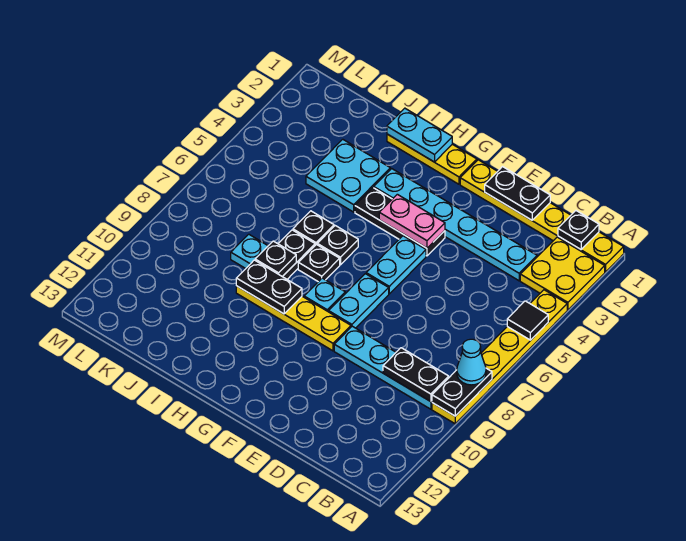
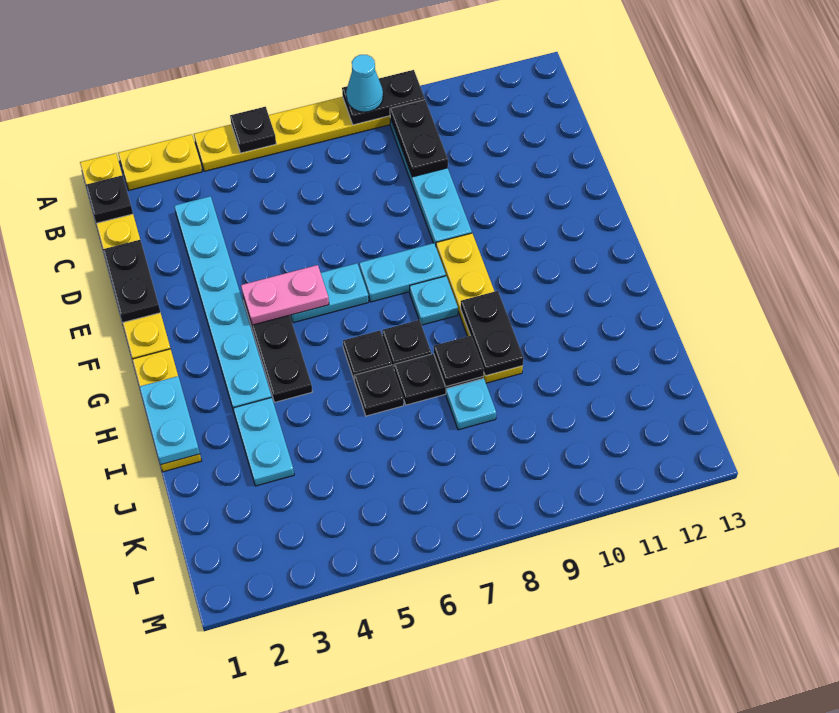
yellow 2x2 plate [520,237,605,310] -> yellow 1x2 plate [118,134,202,190]
black 1x1 tile [507,301,548,340] -> black 1x1 plate [230,107,276,153]
pink 1x2 plate [379,194,445,248] -> pink 1x2 plate turned to [241,265,329,325]
cyan 2x2 plate [306,139,390,212] -> cyan 1x2 plate [233,398,294,486]

